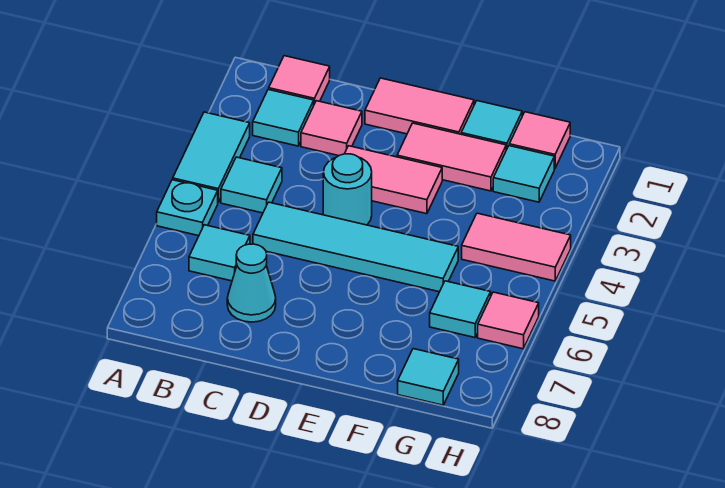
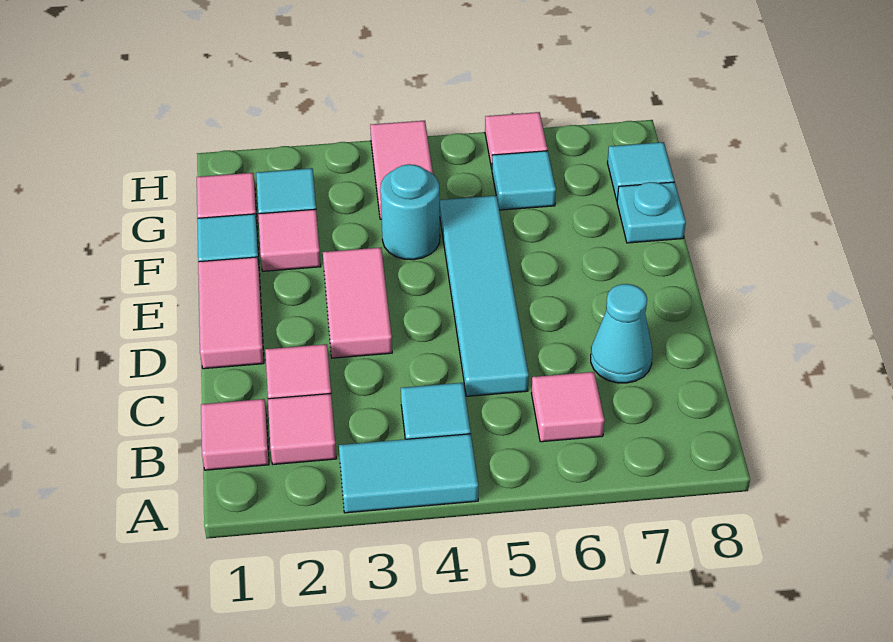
cyan 1x1 plate [157,180,218,236] -> cyan 1x1 plate moved to [617,182,686,243]
cyan 1x1 tile [253,89,314,146] -> pink 1x1 tile [268,394,337,464]
cyan 1x1 tile [189,225,250,281] -> pink 1x1 tile [531,372,605,442]
cyan 1x1 round brick [323,154,372,225] -> cyan 1x1 round brick moved to [380,164,440,260]
pink 1x2 tile [397,123,506,191] -> pink 1x1 tile [258,209,321,271]

